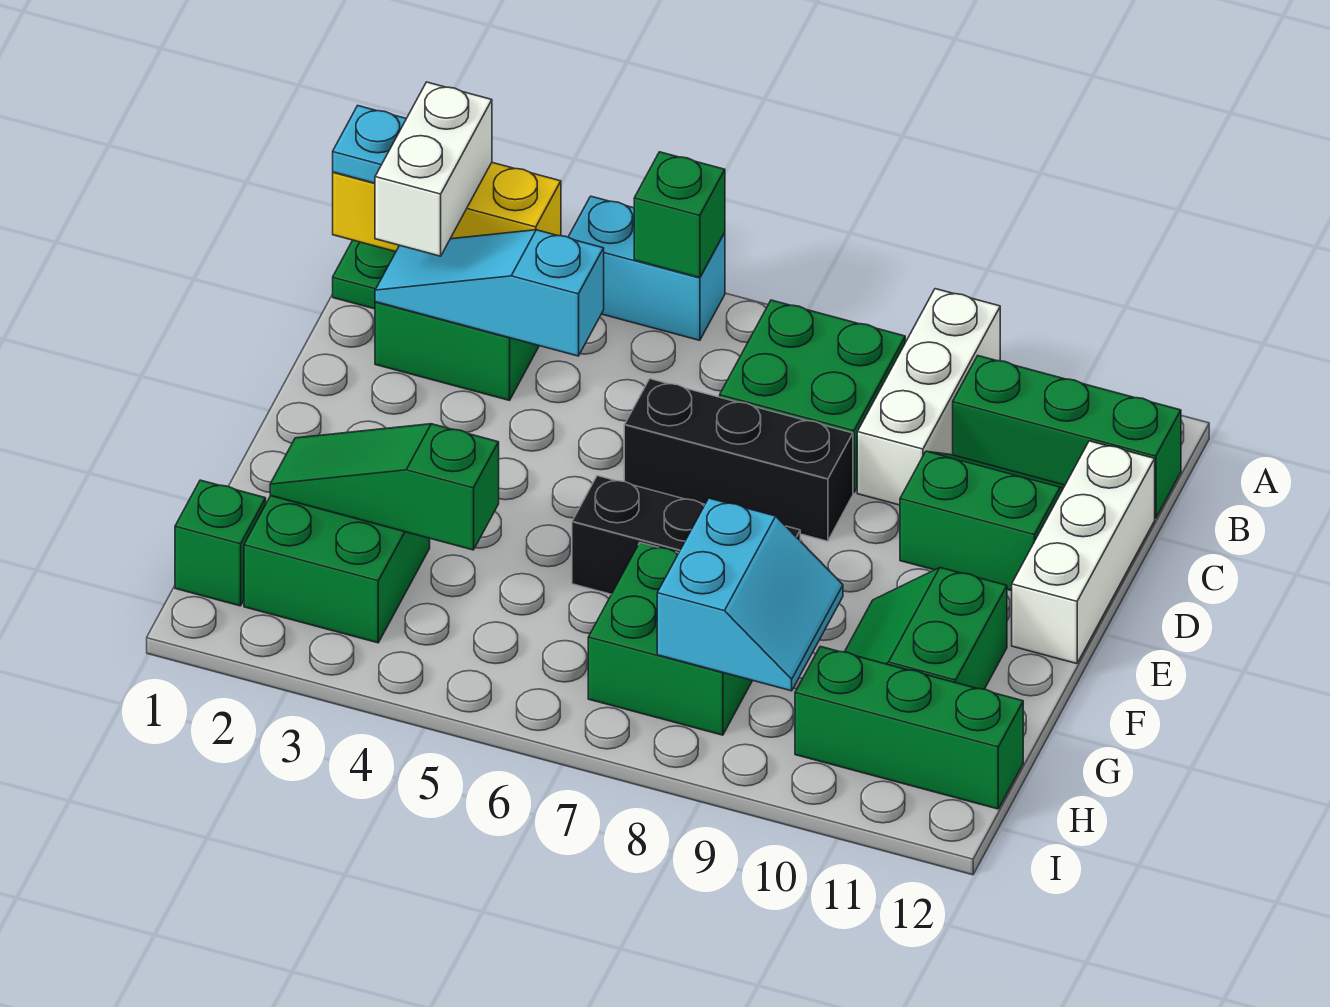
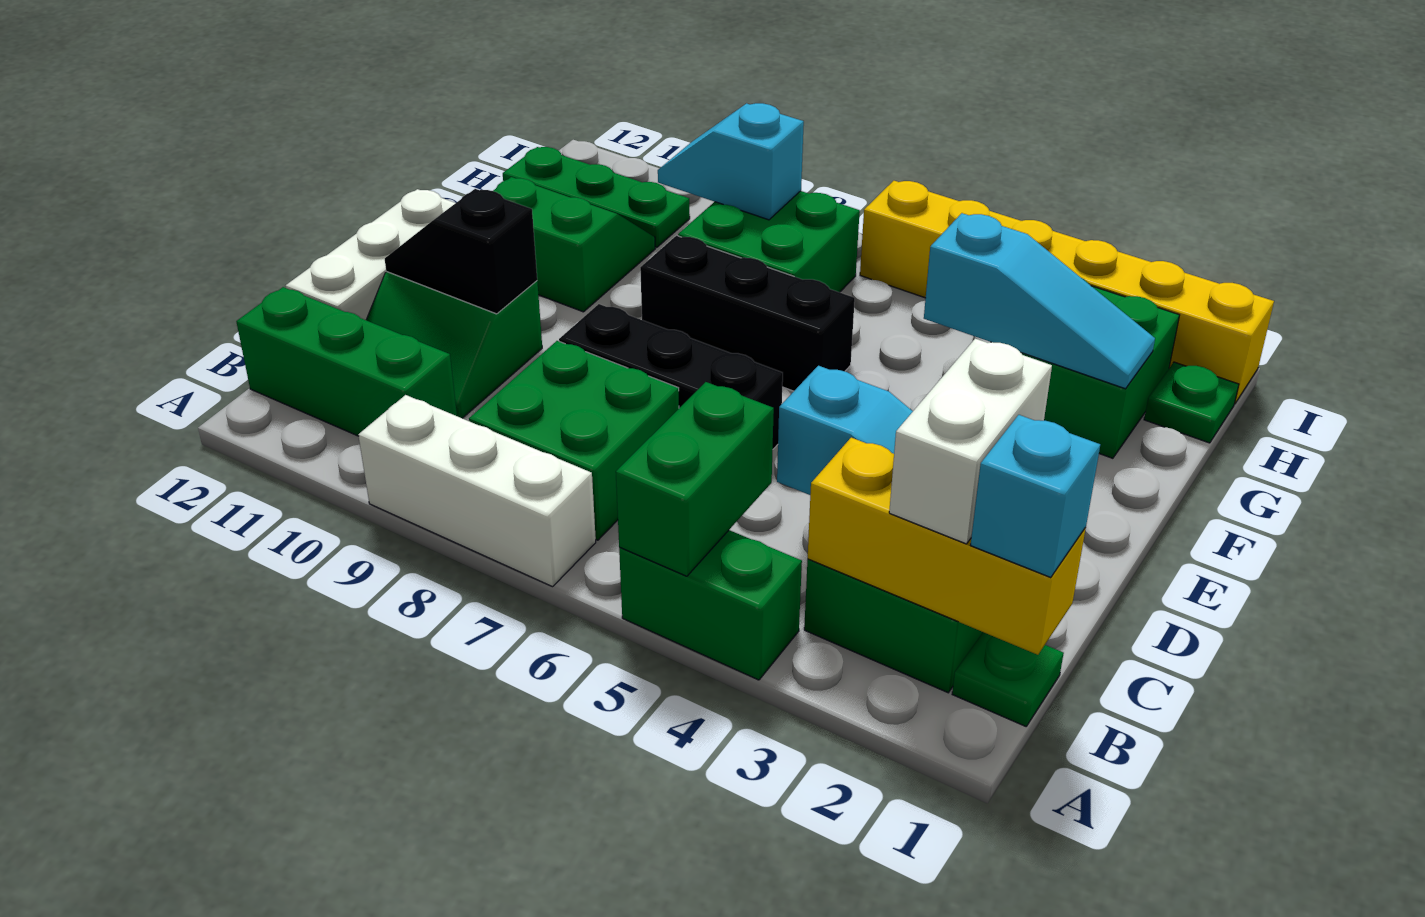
cyan 1x2 brick [569,196,725,340] -> green 1x2 brick [619,530,802,680]
green 1x1 brick [634,152,725,278] -> green 1x2 brick [616,382,774,576]
white 1x3 brick [857,289,1000,505] -> white 1x3 brick turned to [358,395,596,587]
cyan 1x1 plate [333,106,406,183] -> cyan 1x1 brick [971,415,1100,578]
none -> black 1x2 slope [385,189,537,314]
green 2x2 slope [845,568,1007,689] -> green 2x2 slope turned to [493,177,655,312]
green 1x3 slope [270,424,499,550] -> cyan 1x3 slope [924,213,1155,389]
cyan 2x2 slope [657,498,843,691] -> cyan 1x2 slope [658,103,804,220]
green 1x1 brick [175,480,266,606] -> green 1x1 plate [1144,362,1239,443]
green 1x3 brick [795,646,1023,809] -> green 1x3 plate [503,147,690,248]
none -> yellow 1x6 brick [860,181,1274,404]

